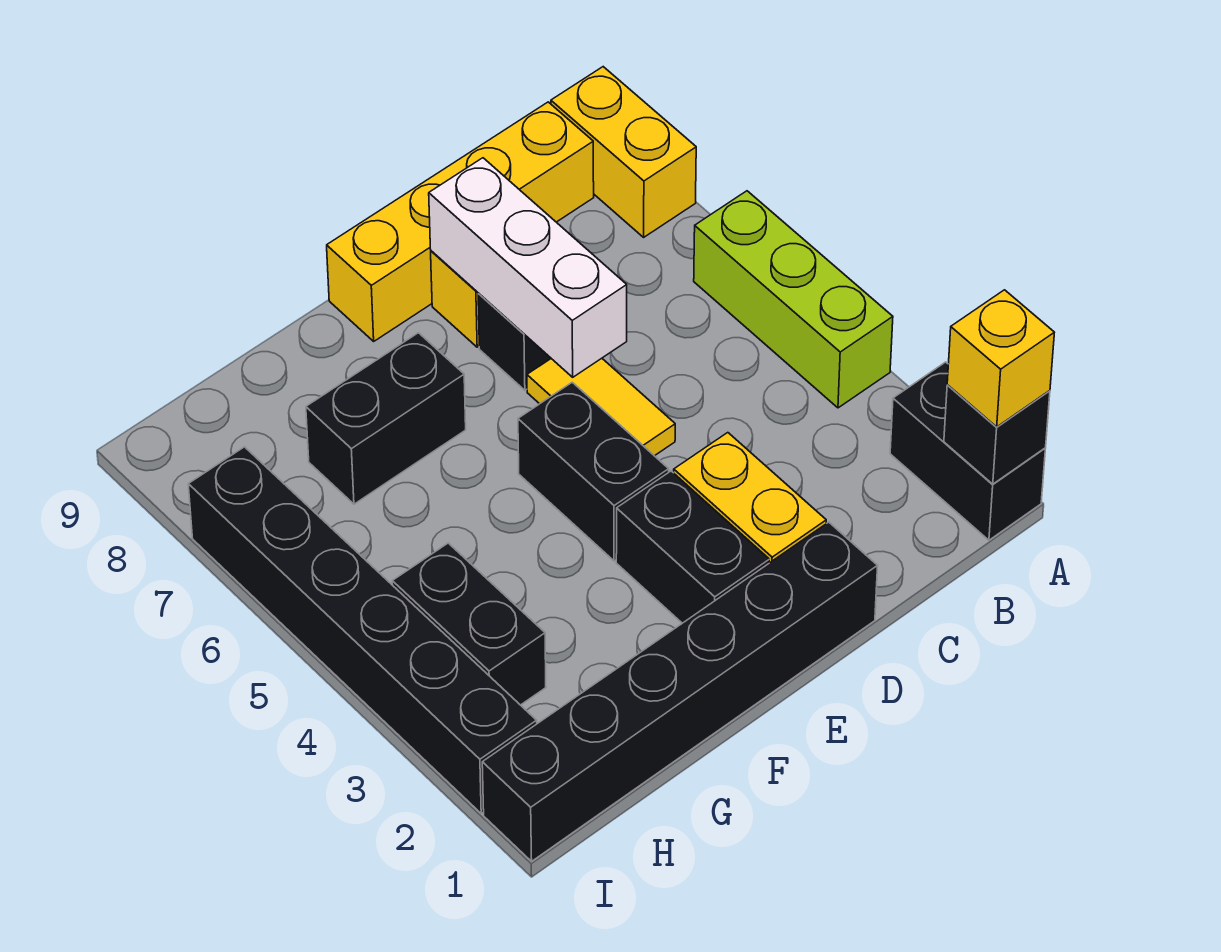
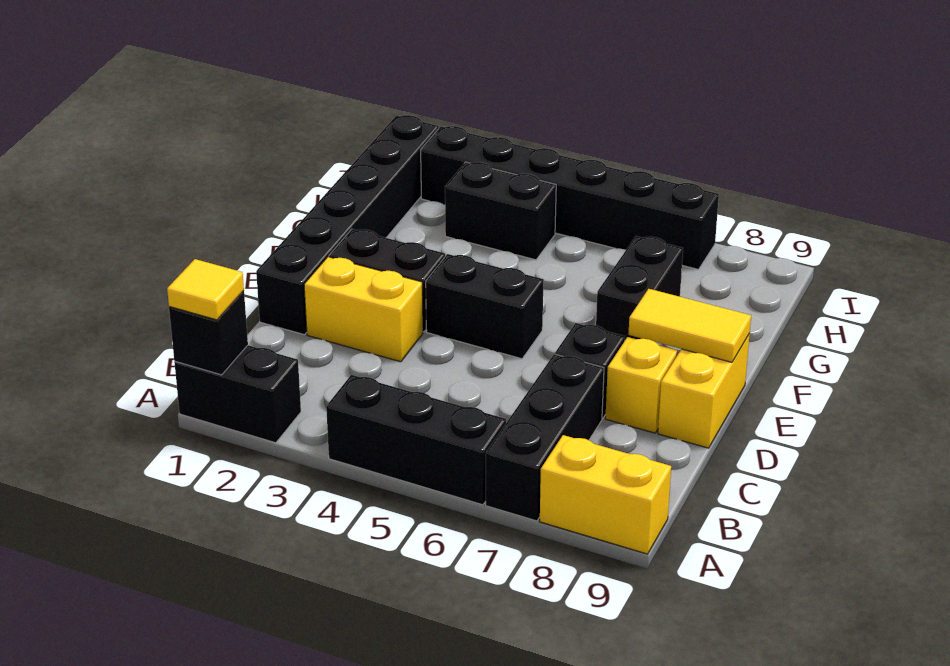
yellow 1x1 brick [947,290,1054,427] -> yellow 1x1 tile [167,259,244,320]
lime 1x3 brick [694,191,893,408] -> black 1x3 brick [326,375,506,505]
none -> black 1x3 brick [486,354,604,521]
yellow 1x4 brick [327,102,594,341] -> yellow 1x2 brick [658,333,750,448]
yellow 1x2 tile [527,358,675,456] -> yellow 1x2 tile moved to [628,289,751,362]
white 1x3 brick [429,158,627,377] -> none

